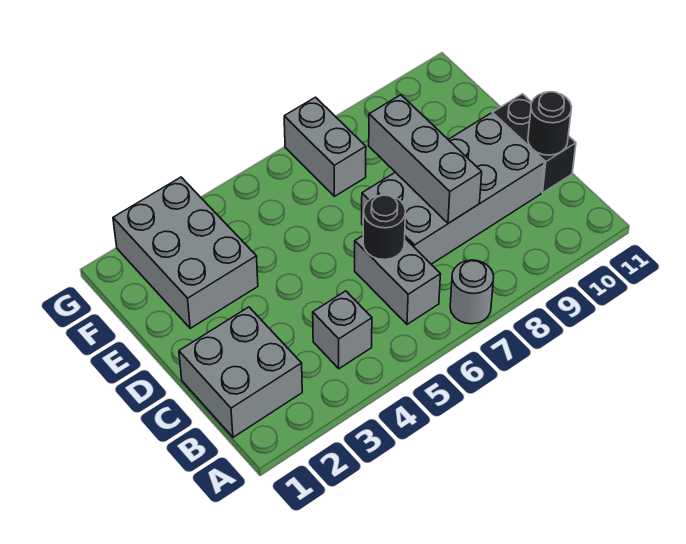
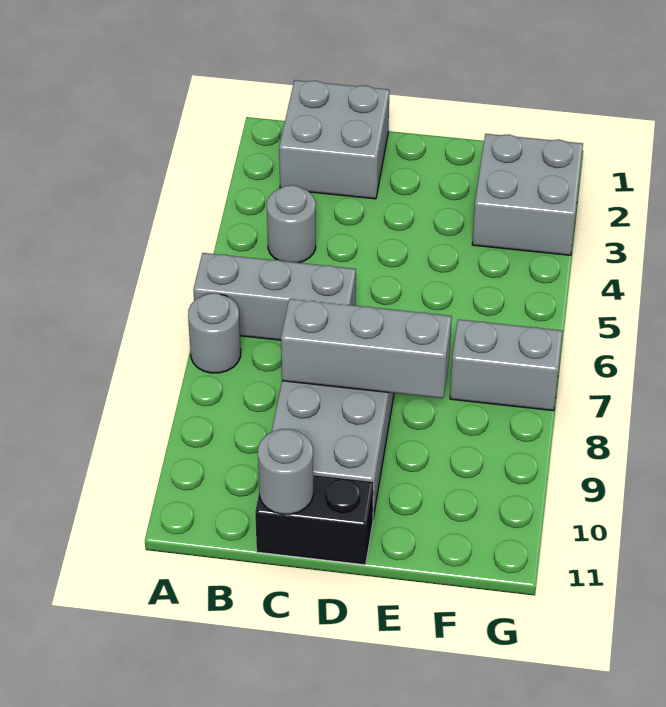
grey 1x1 brick [313,291,372,369] -> grey 1x1 round brick [267,185,316,263]
grey 1x2 brick [355,236,440,324] -> grey 1x3 brick [193,253,356,340]
black 1x1 round brick [363,195,406,260] -> none
black 1x1 round brick [528,92,571,155] -> grey 1x1 round brick [258,429,313,514]
grey 2x3 brick [113,177,258,328] -> grey 2x2 brick [472,134,583,255]

